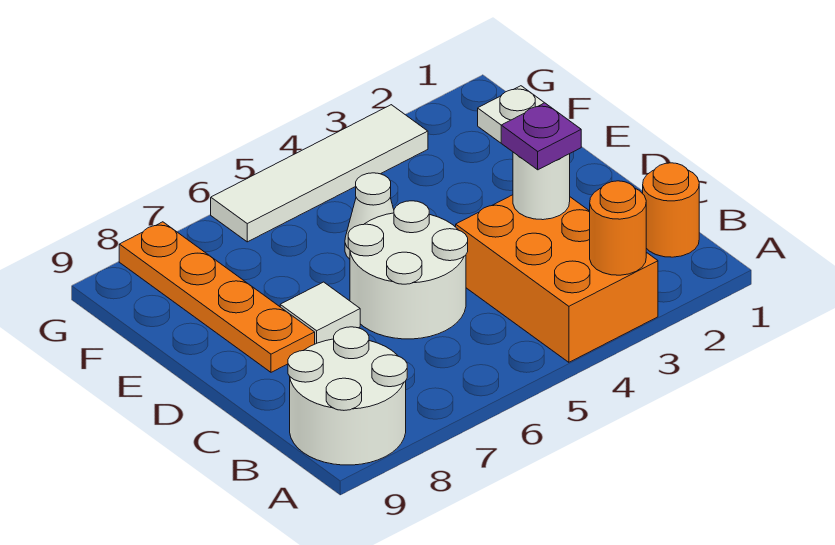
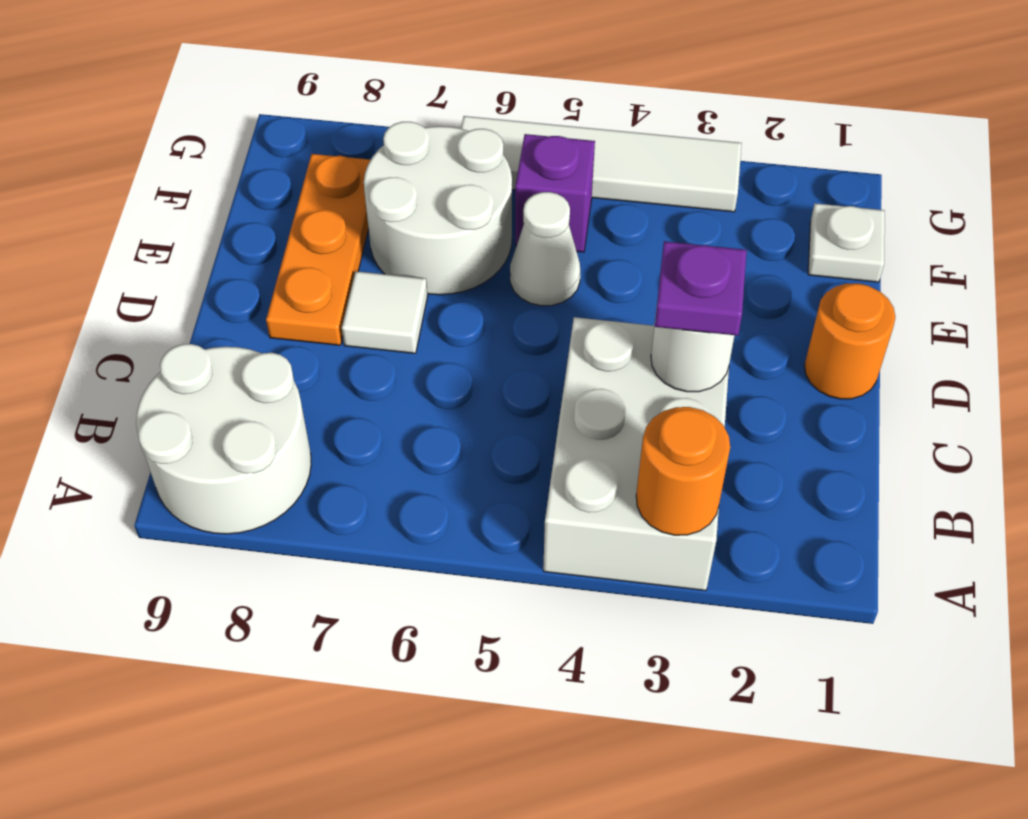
orange 2x3 brick [456,195,658,362] -> white 2x3 brick [543,317,729,591]
orange 1x1 round brick [643,163,699,257] -> orange 1x1 round brick moved to [804,283,895,399]
white 2x2 round brick [348,201,468,339] -> white 2x2 round brick moved to [364,122,512,295]
orange 1x4 plate [119,222,315,372] -> orange 1x3 plate [266,154,370,345]
none -> purple 1x1 brick [515,134,595,252]

